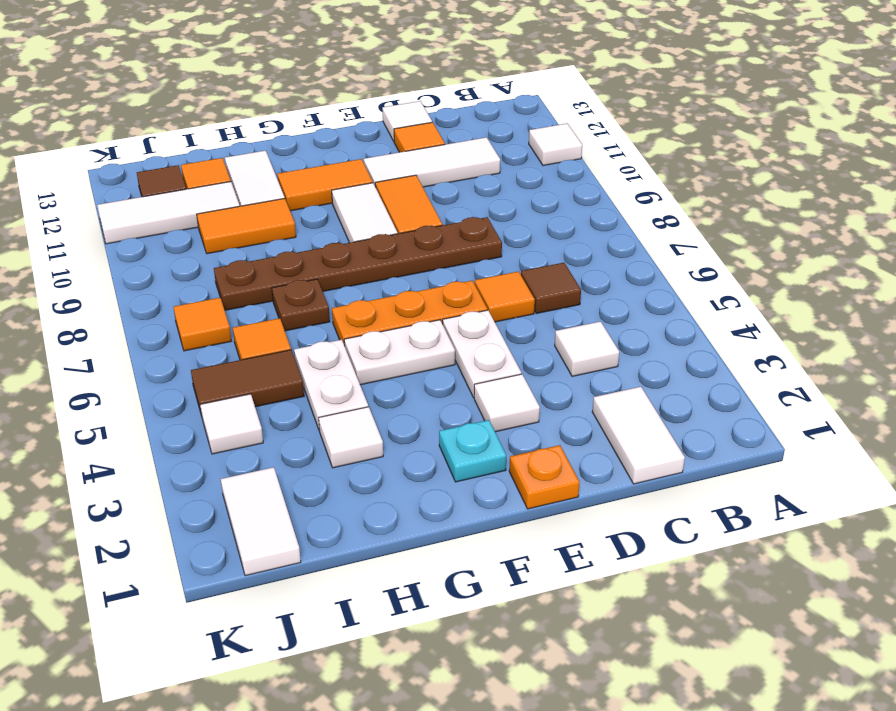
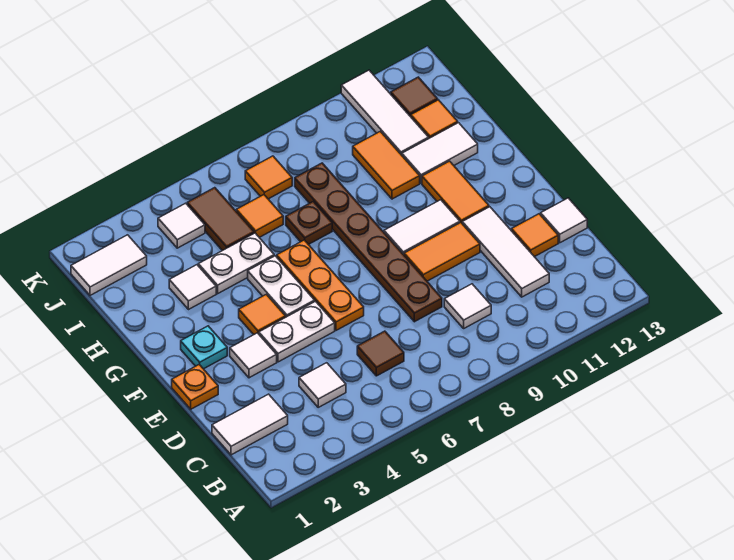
white 1x1 tile [529,124,582,166] -> white 1x1 tile moved to [444,284,491,328]
orange 1x1 tile [475,272,535,322] -> orange 1x1 tile moved to [239,294,286,335]

